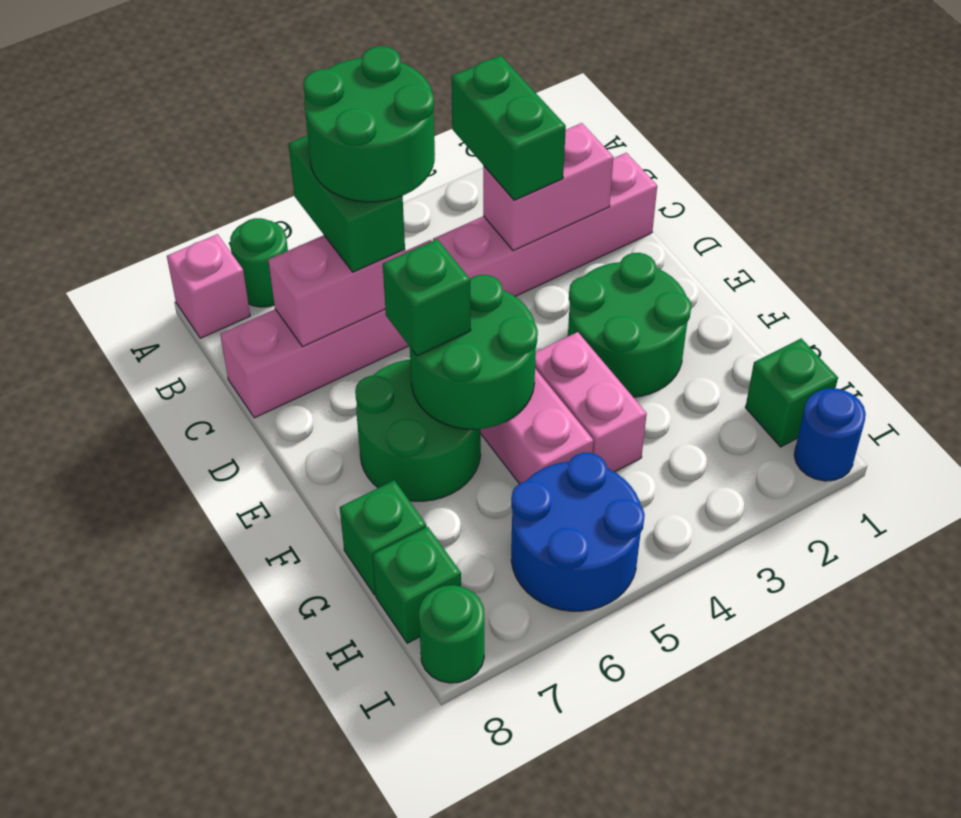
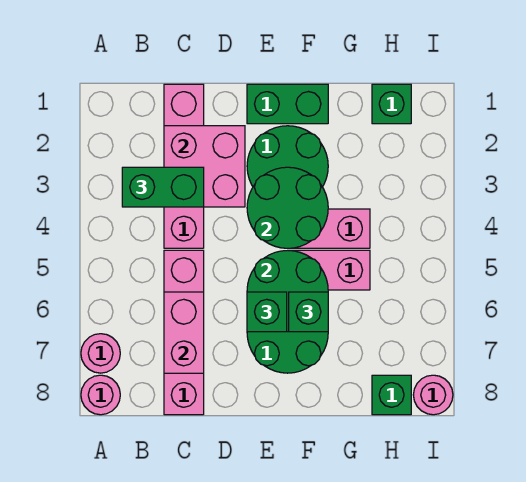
green 1x1 round brick [230,218,288,307] -> pink 1x1 round brick [81,334,120,373]
pink 1x1 brick [167,234,250,338] -> pink 1x1 round brick [81,375,120,415]
green 2x2 round brick [303,46,435,202] -> green 2x2 round brick moved to [247,167,328,248]
green 1x2 brick [288,135,405,272] -> green 1x2 brick moved to [247,84,328,124]
pink 1x2 brick [483,123,613,251] -> pink 2x2 brick [164,126,245,207]
green 1x1 brick [340,480,426,595] -> green 1x1 brick moved to [289,292,328,332]
blue 2x2 round brick [511,453,645,611] -> none
blue 1x1 round brick [794,388,866,481] -> none
green 1x1 round brick [419,585,484,683] -> pink 1x1 round brick [413,375,453,415]

